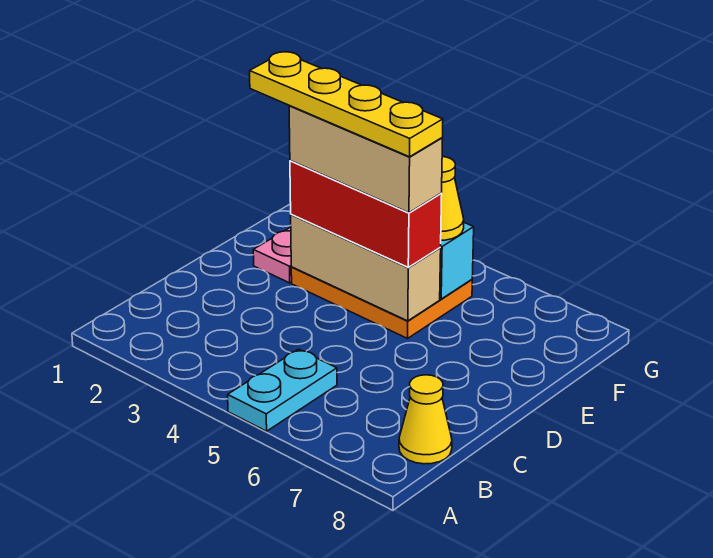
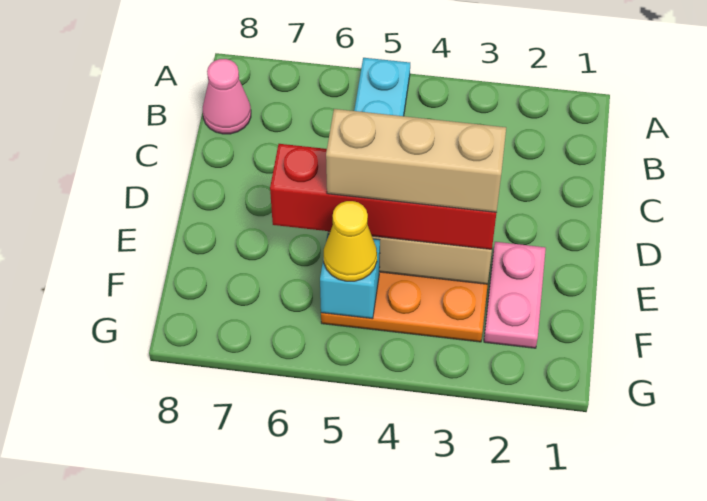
yellow 1x1 cone [399,375,452,464] -> pink 1x1 cone [203,59,251,134]
yellow 1x4 plate [250,52,443,157] -> none
red 1x3 brick [290,161,442,267] -> red 1x4 brick [270,144,496,249]

